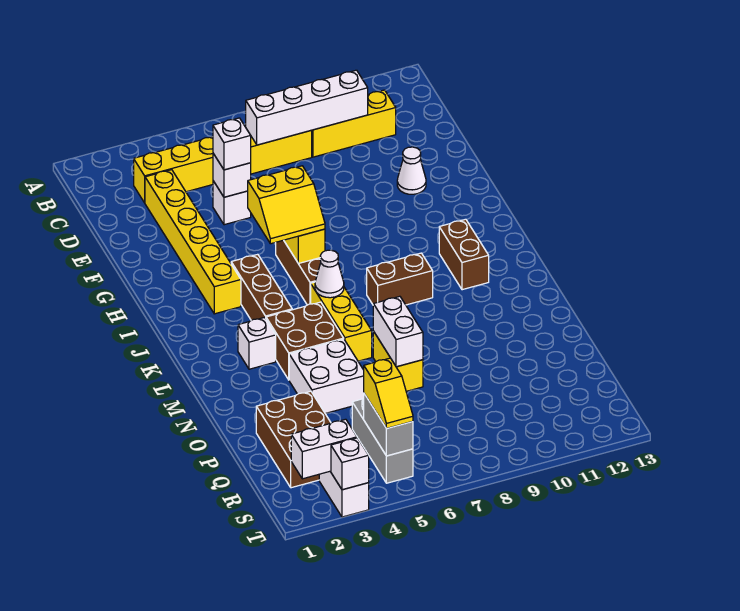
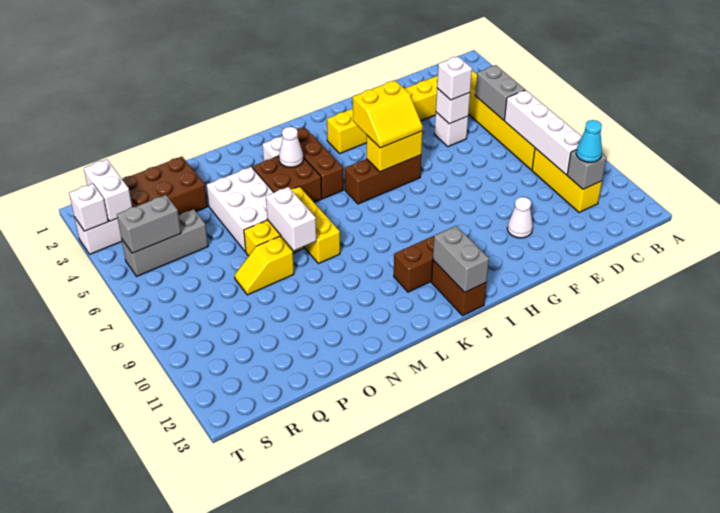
none -> grey 1x2 brick [475,65,525,120]
none -> grey 1x1 brick [567,150,607,189]
none -> cyan 1x1 cone [576,120,602,162]
yellow 2x2 slope [248,166,325,244] -> yellow 2x2 slope turned to [353,80,423,148]
brown 1x3 brick [231,254,292,320] -> brown 1x3 brick turned to [297,127,343,199]
none -> grey 1x2 brick [433,226,489,293]
yellow 1x3 brick [311,282,372,361] -> yellow 1x3 brick turned to [291,186,340,264]
white 1x1 cone [315,250,344,298] -> white 1x1 cone moved to [279,127,303,167]
brown 1x2 brick [367,253,433,305] -> brown 1x2 brick moved to [431,260,486,315]
white 2x2 brick [289,339,364,413] -> white 2x3 brick [207,167,274,252]
white 1x2 brick [373,296,423,367] -> white 1x2 brick turned to [266,187,316,251]
yellow 1x2 slope [364,358,413,429] -> yellow 1x2 slope moved to [235,236,294,295]

